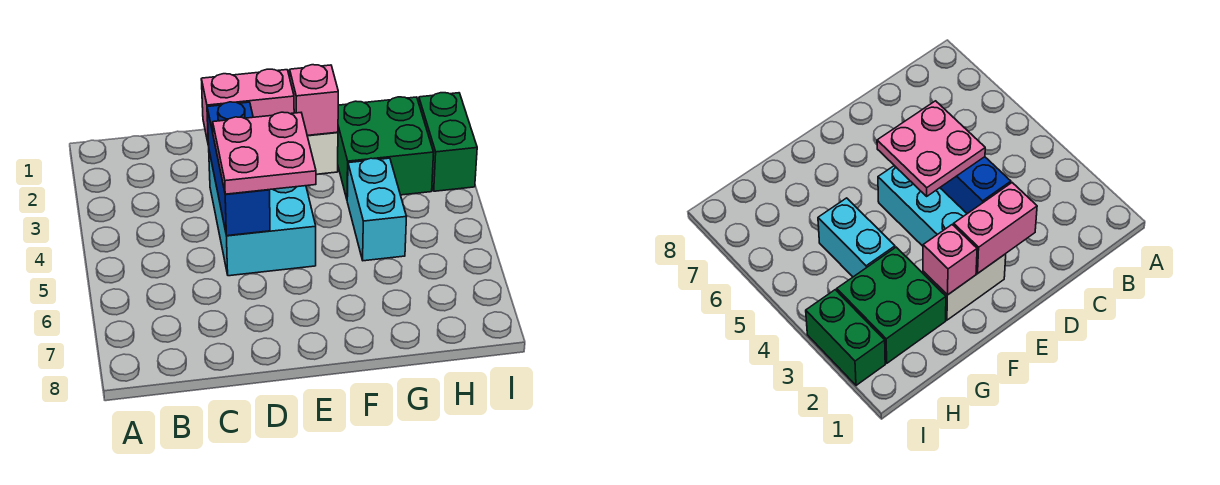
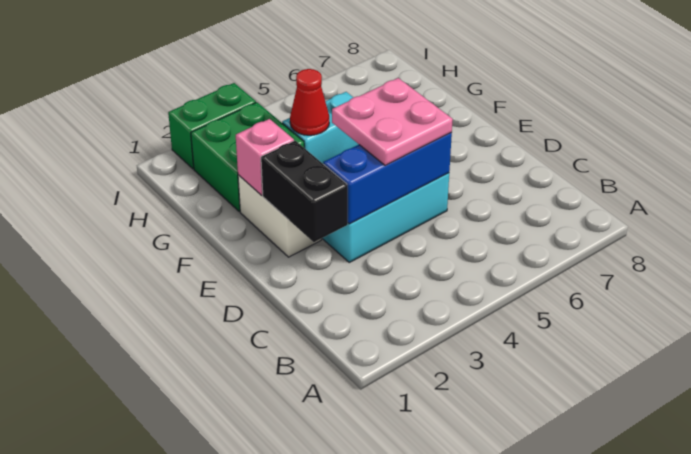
pink 1x2 brick [201,69,294,146] -> black 1x2 brick [261,141,348,242]
none -> red 1x1 cone [290,69,329,135]

